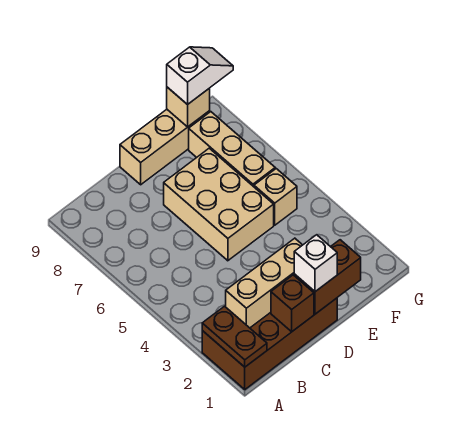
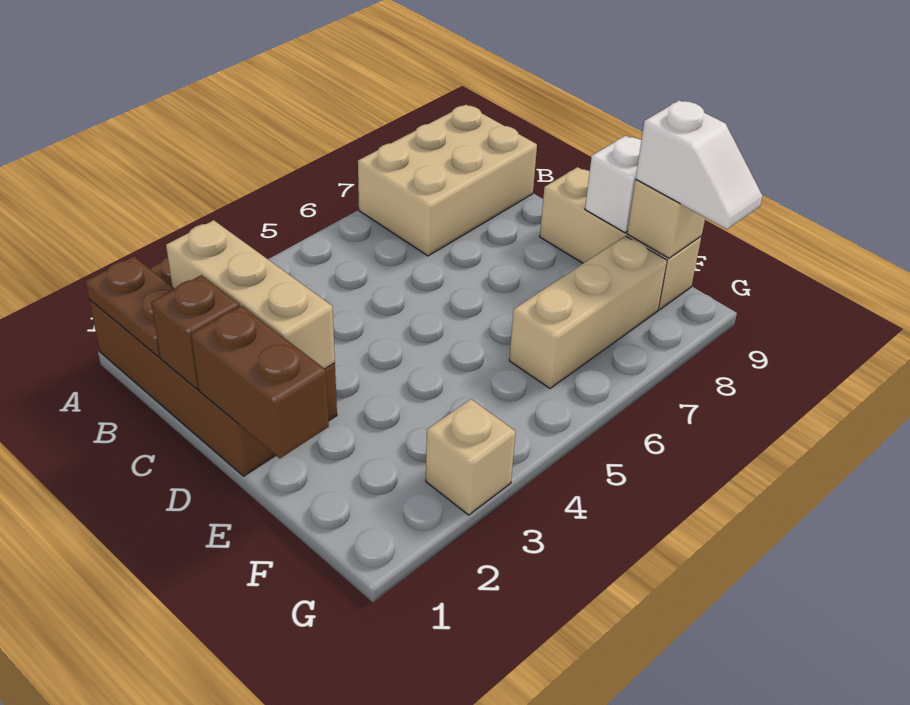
brown 1x2 plate [202,306,267,367] -> brown 1x2 plate turned to [85,256,175,357]
white 1x1 brick [294,235,337,292] -> white 1x1 brick moved to [585,136,641,233]
tan 2x3 brick [164,148,274,261] -> tan 2x3 brick moved to [358,105,537,256]
tan 1x1 brick [254,169,297,225] -> tan 1x1 brick moved to [426,399,516,515]

